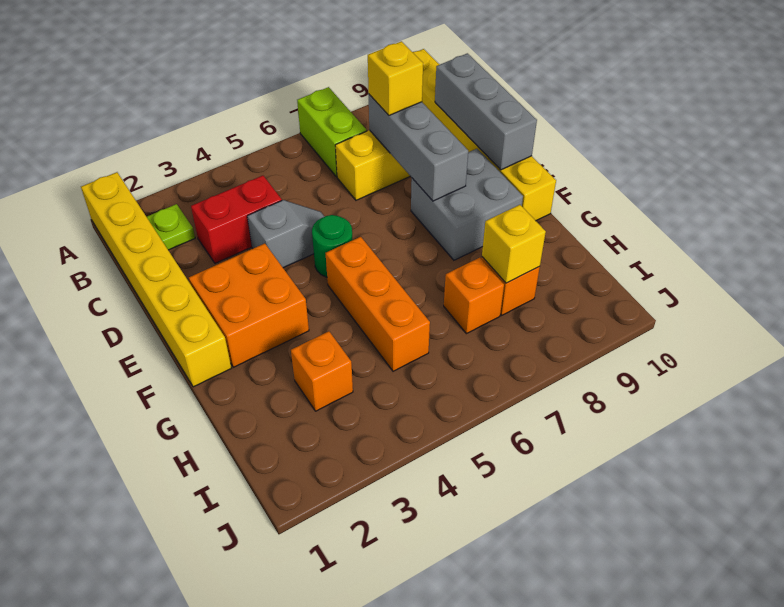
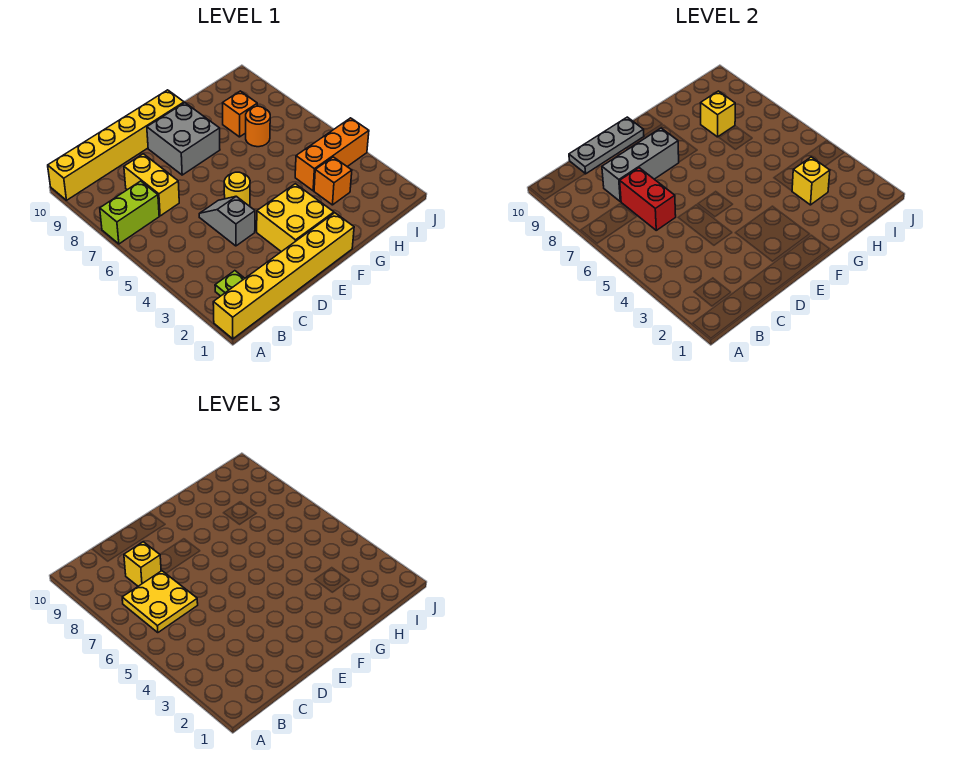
none -> yellow 2x2 plate [122,571,198,633]
red 1x2 brick [191,176,282,263] -> red 1x2 brick moved to [620,168,676,230]
grey 1x3 brick [435,53,537,170] -> grey 1x3 plate [569,117,644,174]
orange 2x2 brick [189,243,309,367] -> yellow 2x2 brick [257,184,334,252]
green 1x1 round brick [312,215,353,277] -> yellow 1x1 round brick [224,172,250,206]
orange 1x3 brick [326,237,430,371] -> orange 1x3 brick moved to [295,118,369,191]
none -> yellow 1x1 brick [792,157,830,205]
orange 1x1 brick [444,258,504,334] -> orange 1x1 round brick [246,106,270,147]

